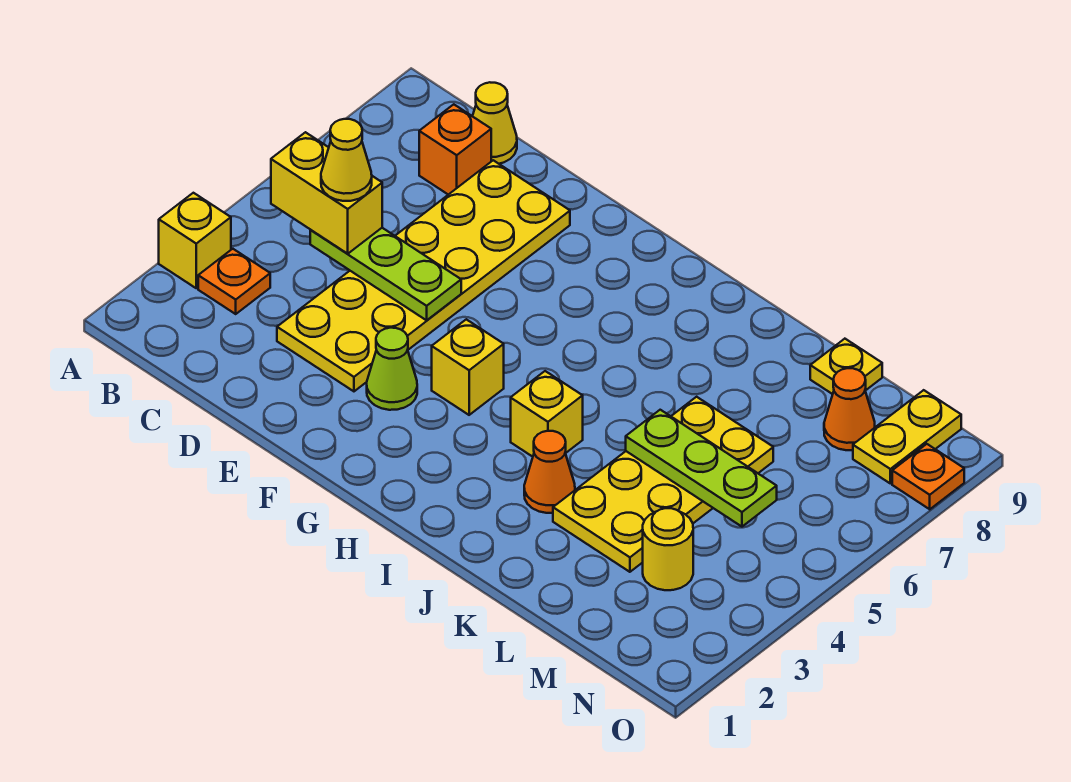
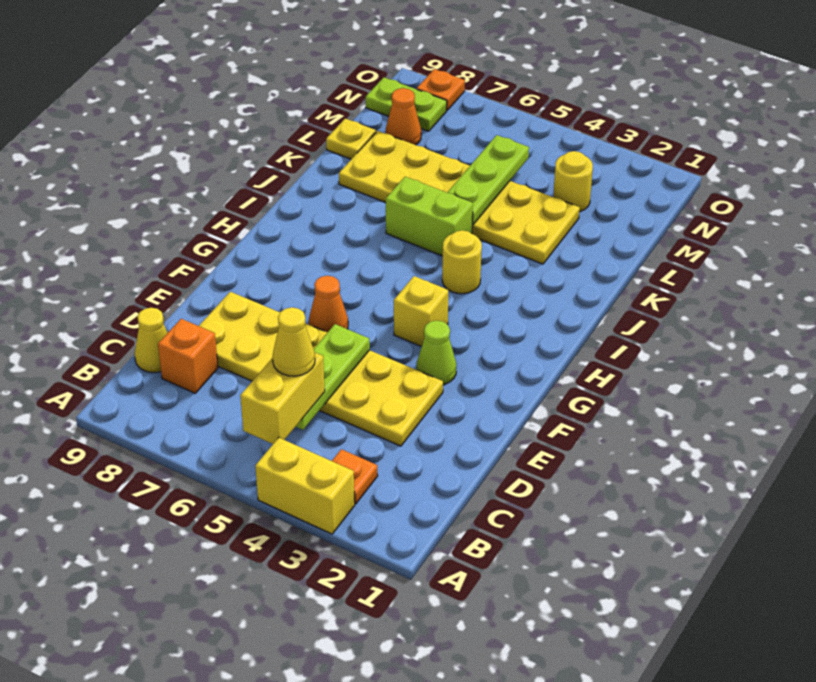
yellow 1x1 brick [159,193,231,288] -> yellow 1x2 brick [255,438,355,534]
yellow 1x1 brick [511,371,583,457] -> yellow 1x1 round brick [442,230,482,294]
orange 1x1 cone [524,431,575,513] -> orange 1x1 cone moved to [309,276,348,332]
none -> lime 1x2 brick [386,177,473,256]
yellow 2x4 plate [553,397,773,572] -> yellow 2x6 plate [339,131,580,264]
yellow 1x2 plate [853,390,961,483] -> lime 1x2 plate [366,77,447,131]

